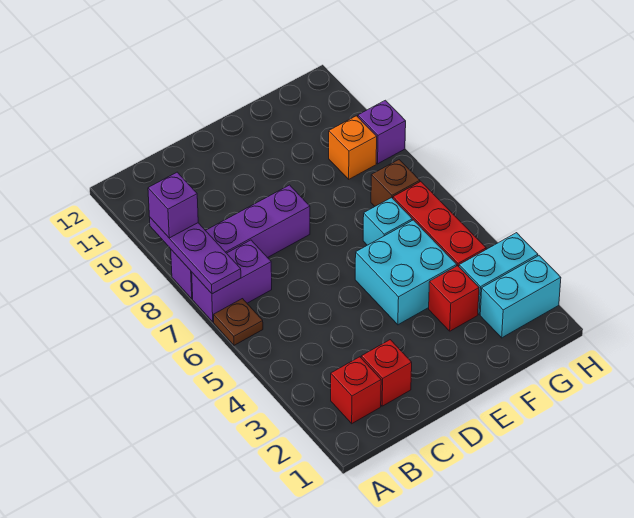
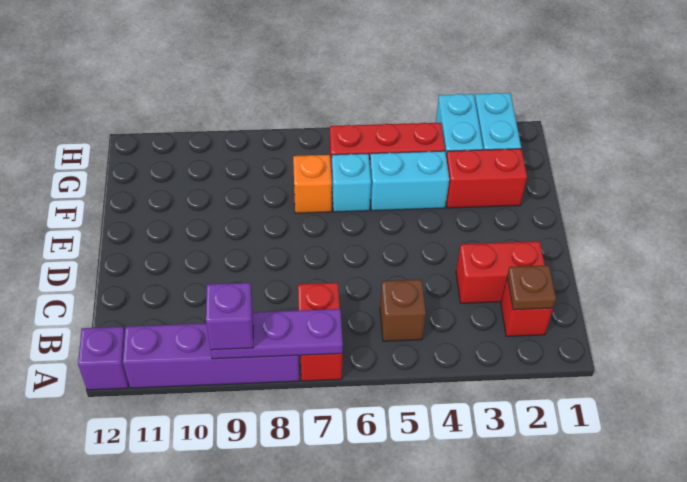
brown 1x1 plate [214,299,263,345] -> brown 1x1 plate moved to [507,265,556,310]
purple 1x2 brick [192,240,272,322] -> red 1x2 brick [298,283,343,381]
purple 1x4 brick [171,185,310,299] -> purple 1x4 brick turned to [123,324,299,388]
red 1x1 brick [361,340,412,406] -> red 1x2 brick [456,241,545,303]
cyan 2x2 brick [355,220,457,325] -> cyan 1x2 brick [370,151,449,211]
red 1x1 brick [429,266,479,331] -> red 1x2 brick [446,149,527,208]
brown 1x1 brick [371,160,420,206] -> brown 1x1 brick moved to [380,280,426,341]
orange 1x1 brick [329,116,377,179] -> orange 1x1 brick moved to [293,155,332,213]
purple 1x1 brick [358,100,406,164] -> purple 1x1 brick moved to [78,327,128,390]

